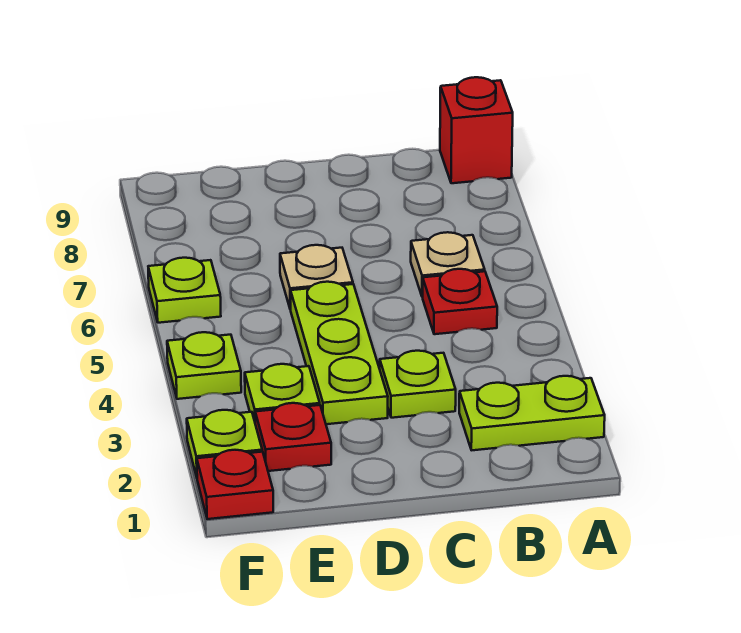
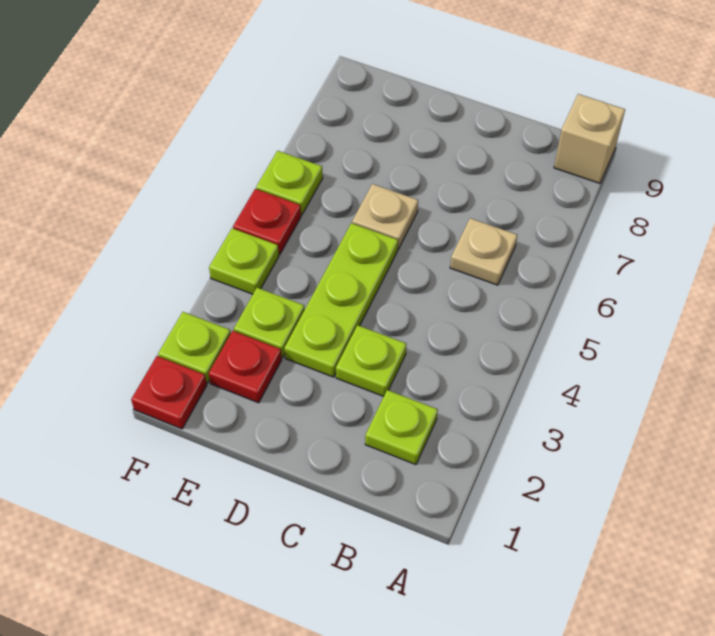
lime 1x2 plate [459,376,605,450] -> lime 1x1 plate [365,390,438,465]
red 1x1 brick [440,77,513,183] -> tan 1x1 brick [554,94,625,183]
red 1x1 plate [423,269,497,334] -> red 1x1 plate moved to [233,189,301,255]

